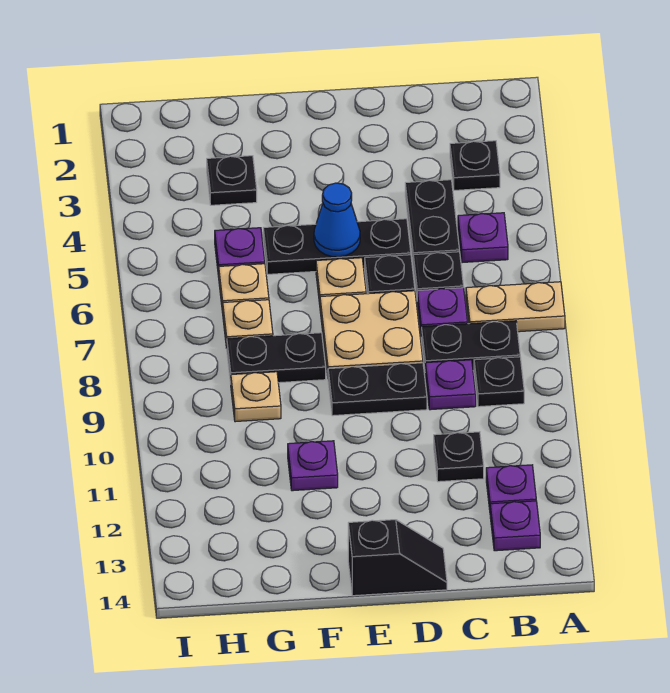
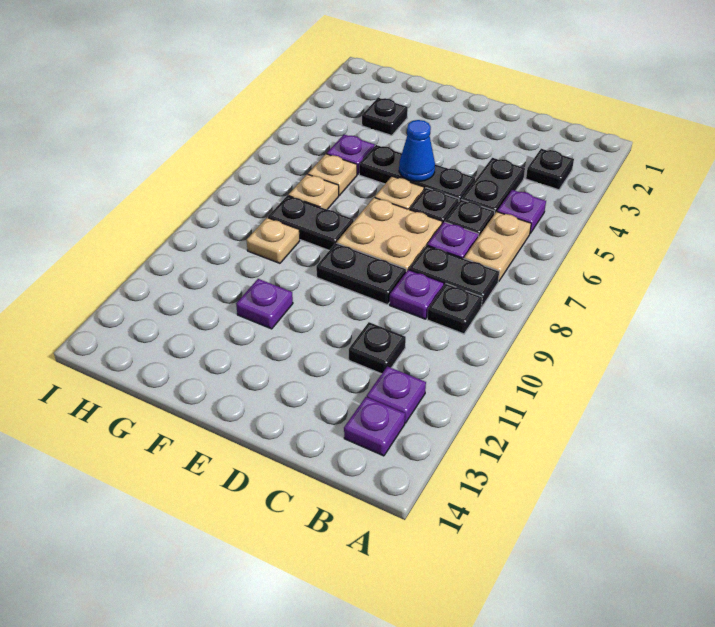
tan 1x2 plate [466,282,565,332] -> tan 1x2 plate turned to [464,212,531,282]
black 1x2 slope [348,520,447,596] -> none

